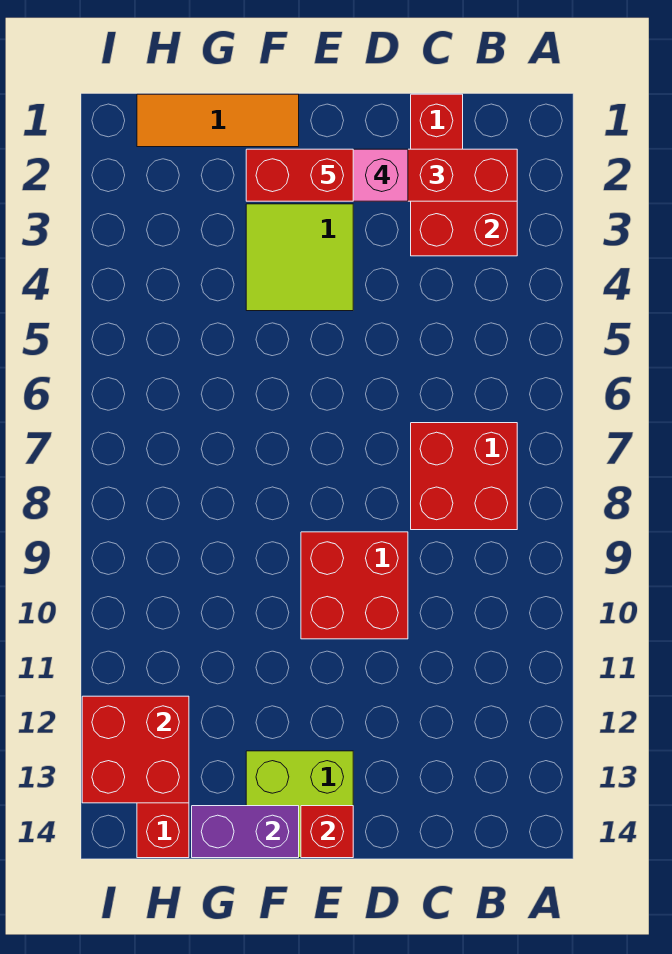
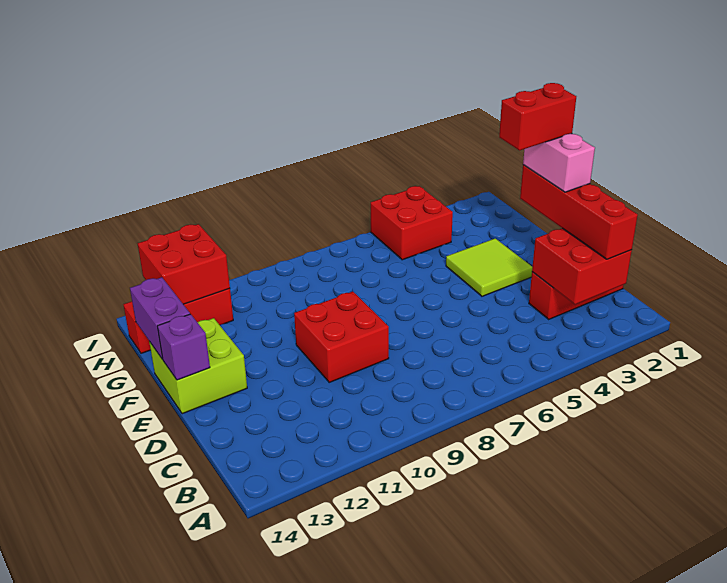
red 2x2 brick [411,423,517,530] -> red 2x2 brick moved to [371,186,453,260]
red 1x2 brick [246,149,353,201] -> red 1x2 brick turned to [499,83,576,150]
red 1x1 brick [301,806,353,858] -> purple 1x1 brick [157,314,210,380]
orange 1x3 tile [137,94,299,147] -> none

